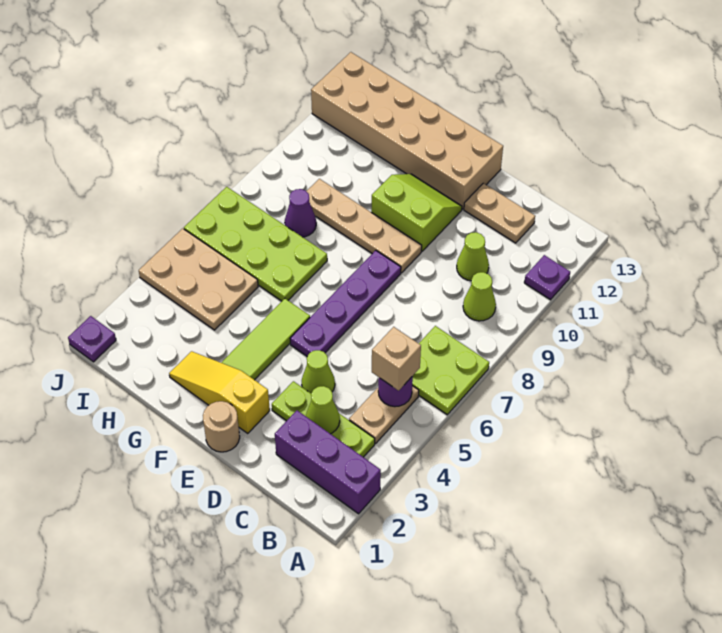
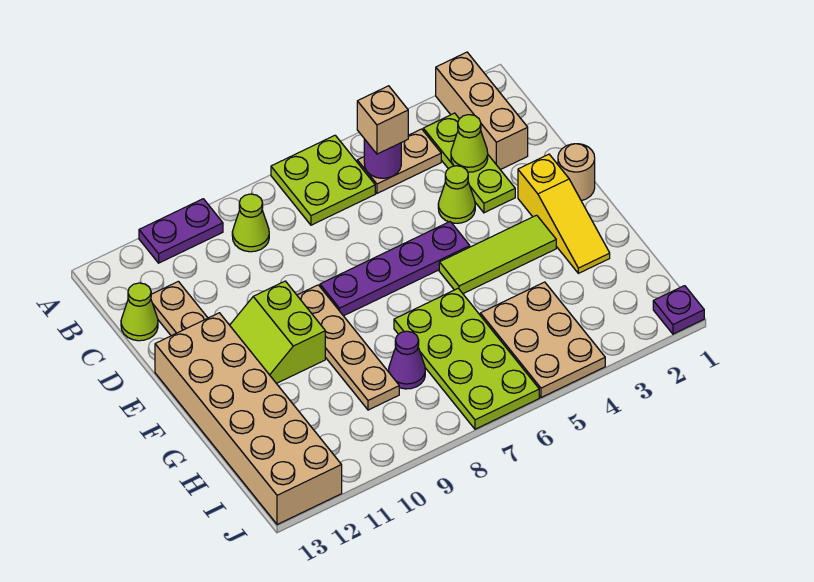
purple 1x3 brick [275,410,381,514] -> tan 1x3 brick [436,52,528,170]
purple 1x1 plate [524,255,570,300] -> purple 1x2 plate [139,199,223,263]
lime 1x1 cone [457,232,489,281] -> lime 1x1 cone moved to [121,283,158,341]

